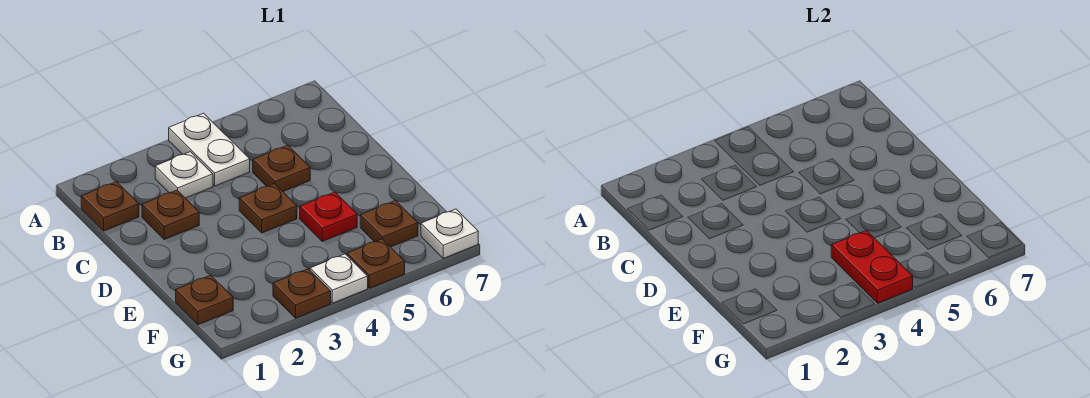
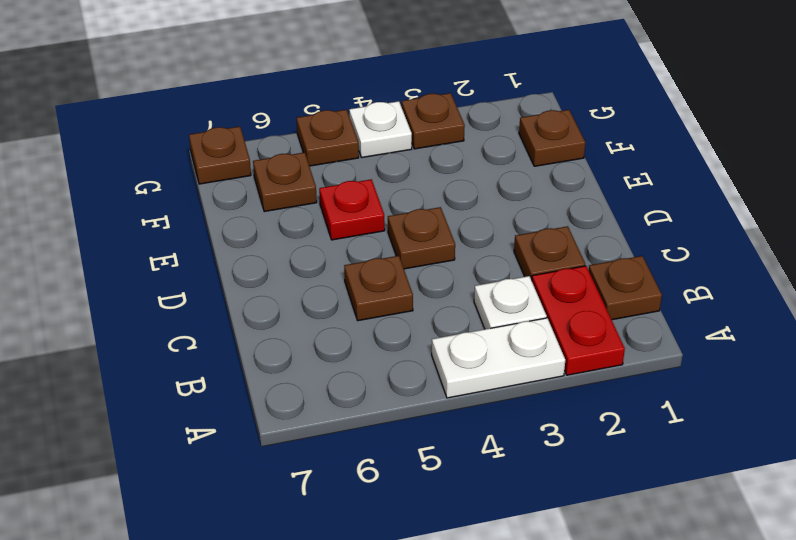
white 1x2 plate [169,113,250,186] -> white 1x2 plate turned to [432,318,565,398]
red 1x2 plate [831,231,913,303] -> red 1x2 plate moved to [532,266,625,375]
white 1x1 plate [421,209,478,258] -> brown 1x1 plate [189,126,251,184]

